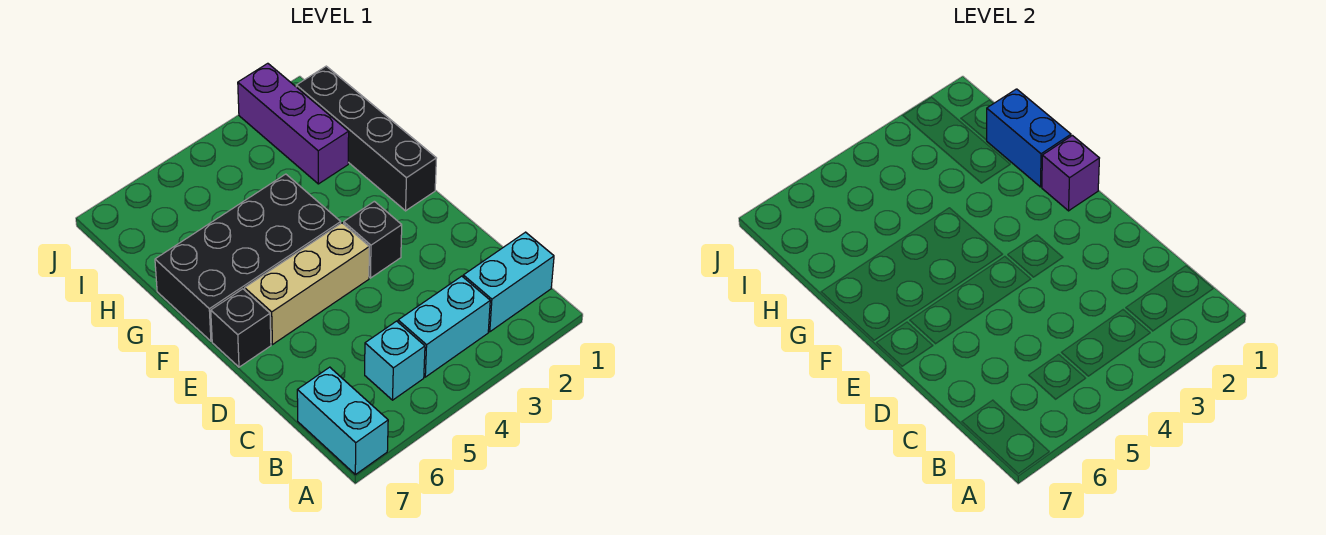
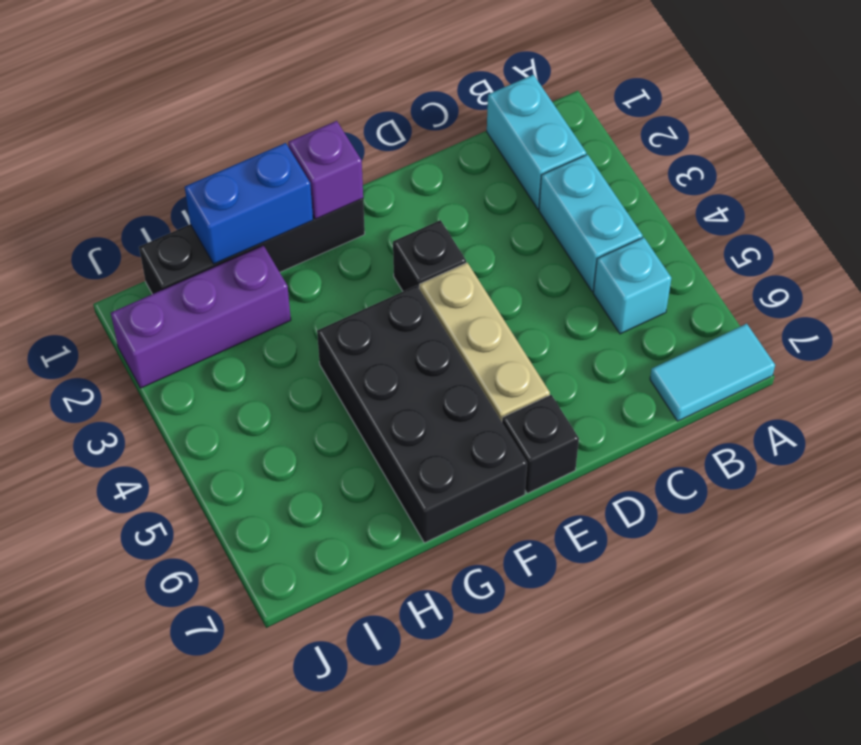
cyan 1x2 brick [297,367,388,475] -> cyan 1x2 tile [650,324,775,421]

